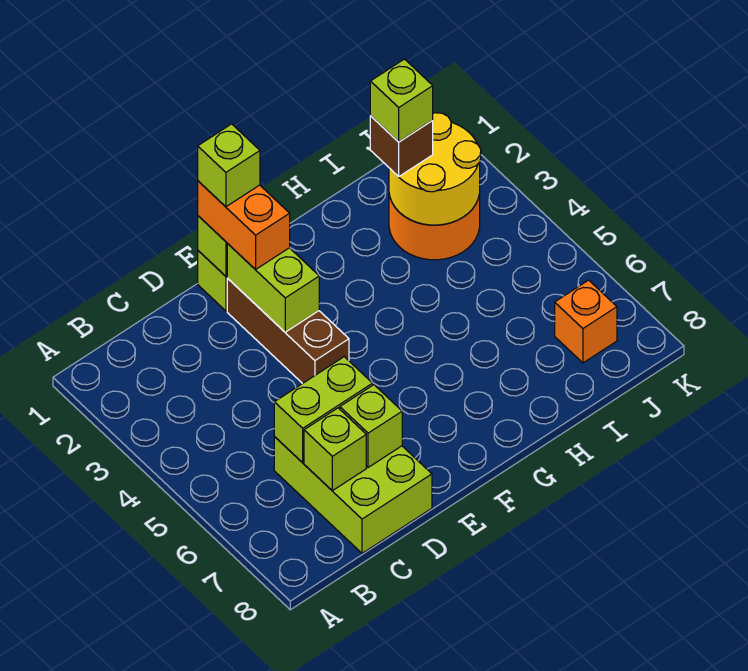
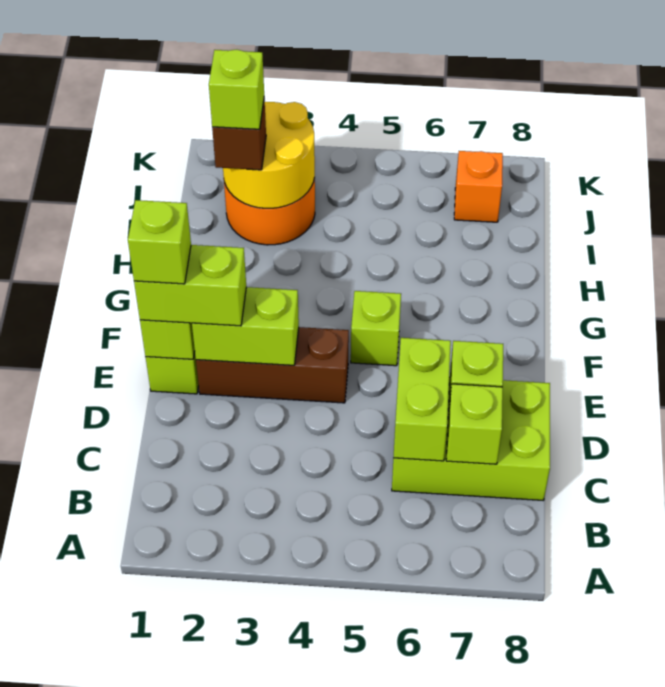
orange 1x2 brick [198,181,290,270] -> lime 1x2 brick [134,245,246,326]
none -> lime 1x1 brick [351,291,401,366]

